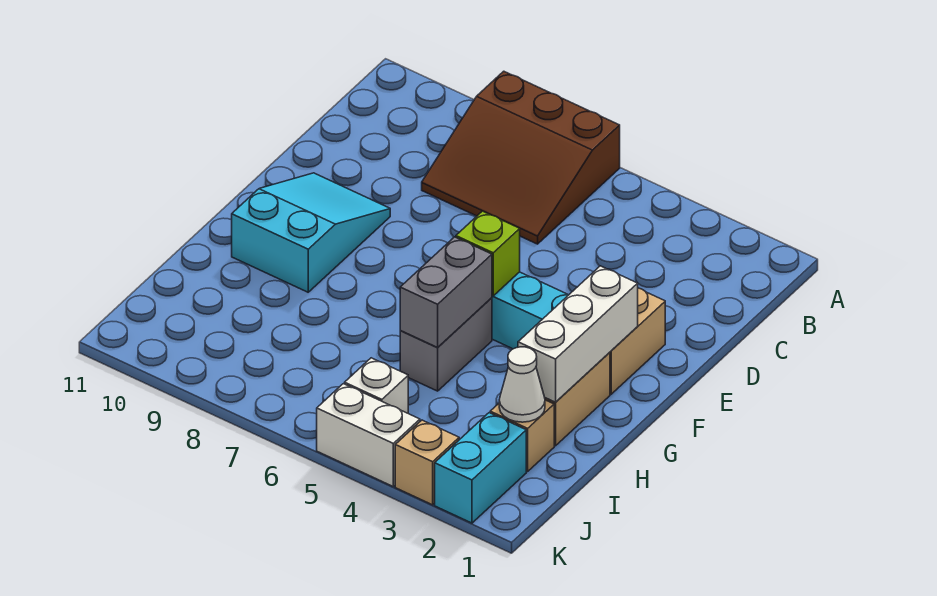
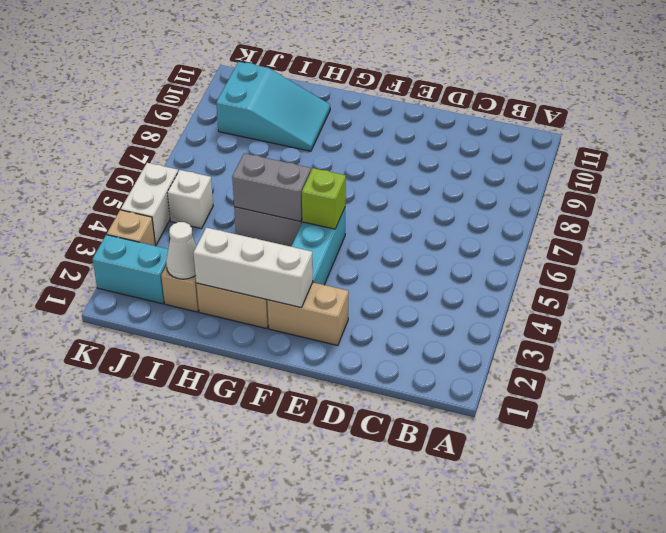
brown 3x3 slope [422,71,620,244] -> none
cyan 2x3 slope [232,173,390,292] -> cyan 2x3 slope moved to [216,62,330,151]

